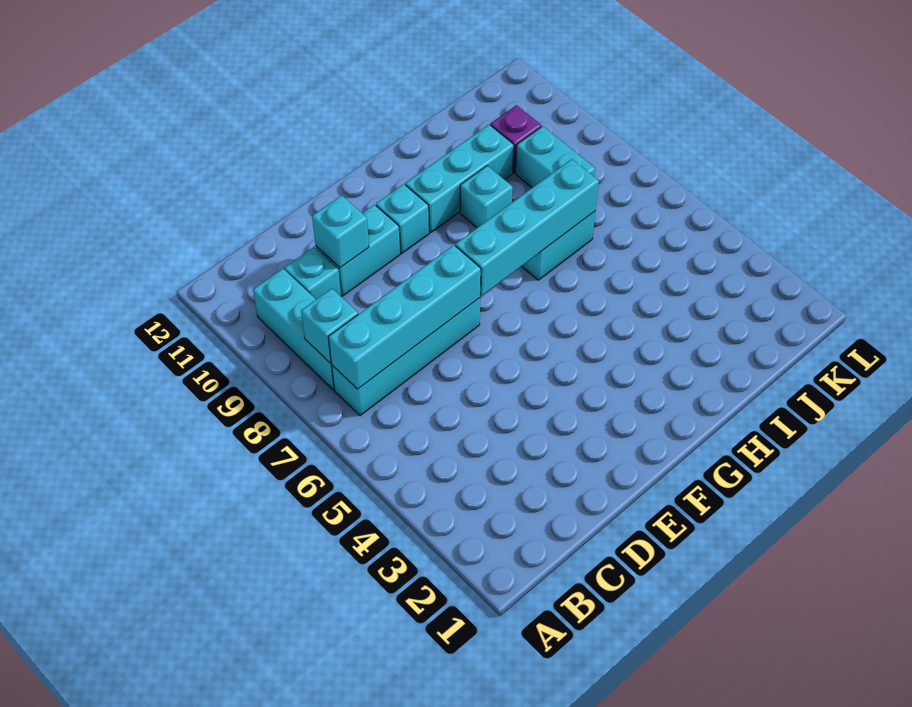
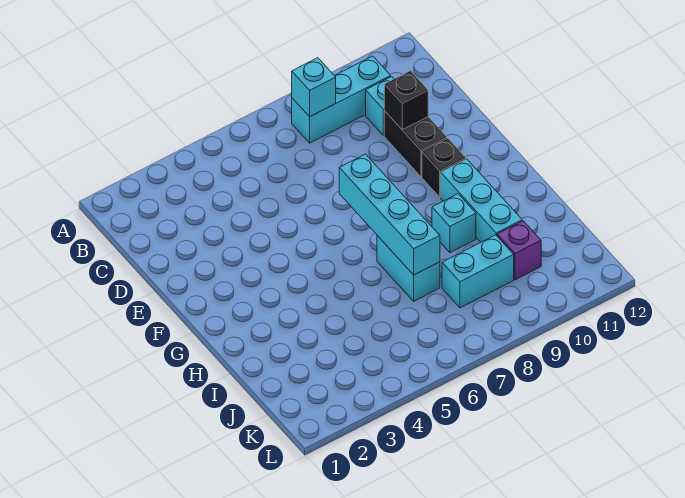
cyan 1x4 brick [332,298,480,416] -> none
cyan 1x4 brick [328,245,481,389] -> none
cyan 1x2 brick [316,205,400,296] -> black 1x2 brick [384,111,447,177]
cyan 1x1 brick [312,195,369,268] -> black 1x1 brick [384,71,428,130]
cyan 1x1 brick [376,184,429,253] -> black 1x1 brick [422,138,466,197]

